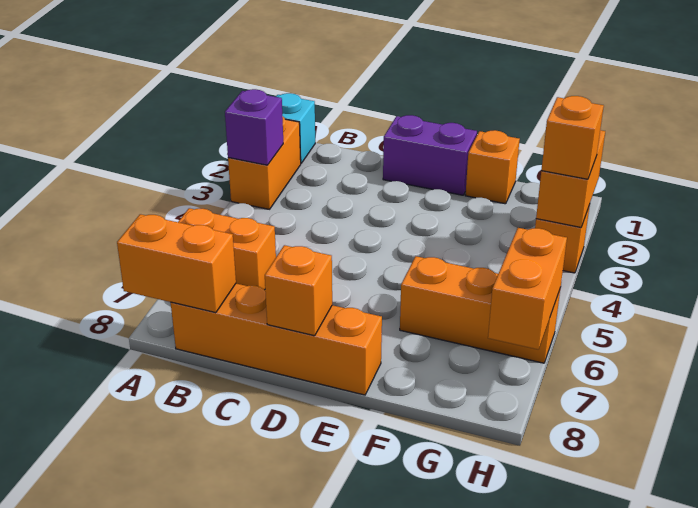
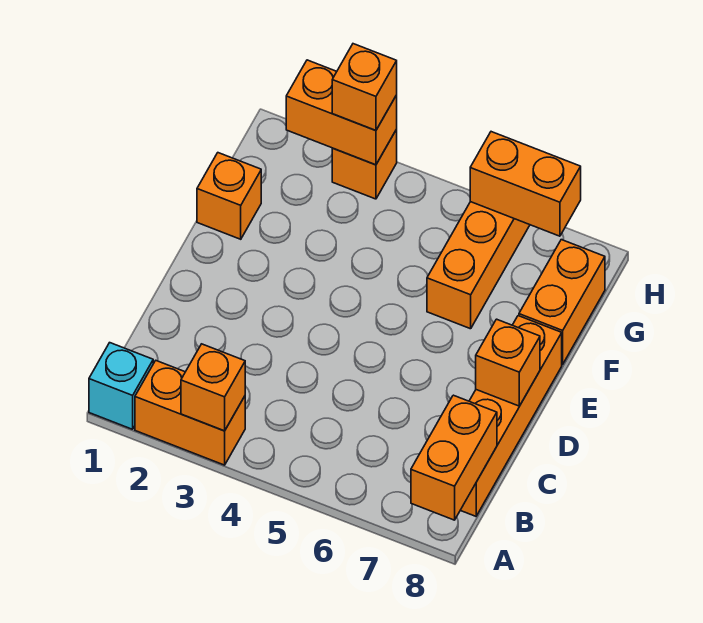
purple 1x1 brick [225,89,283,165] -> orange 1x1 brick [181,344,245,431]
orange 1x2 brick [178,208,276,290] -> orange 1x2 brick moved to [519,240,605,364]
purple 1x2 brick [383,115,477,195] -> none

